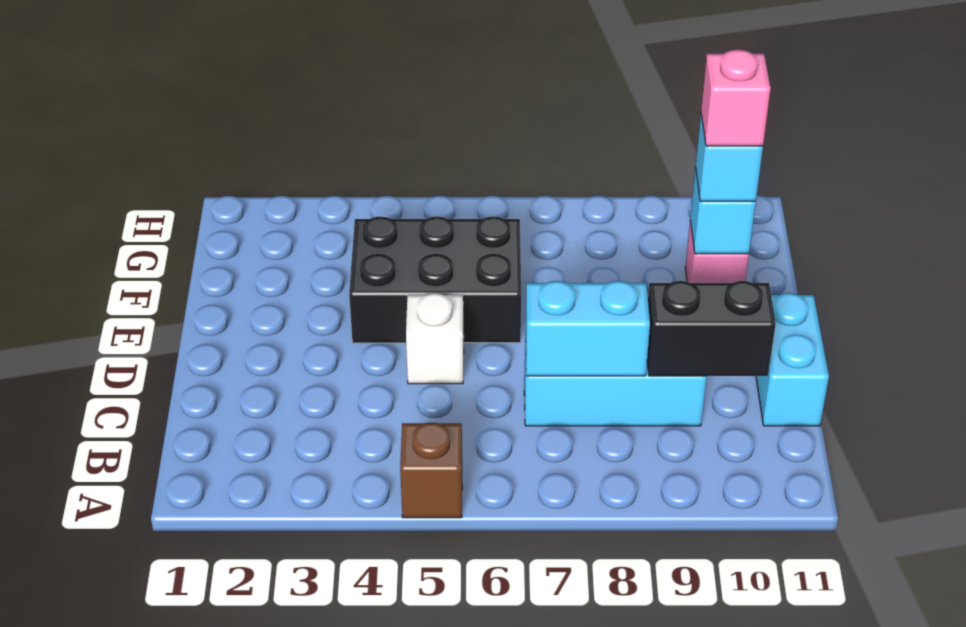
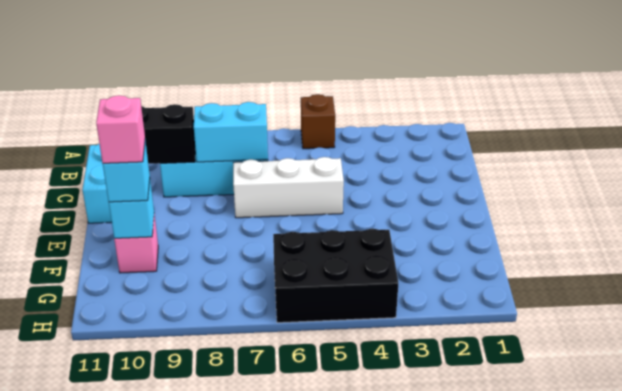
white 1x1 brick [406,293,464,384] -> white 1x3 brick [233,157,344,218]
black 2x3 brick [349,216,521,343] -> black 2x3 brick moved to [273,229,398,323]

